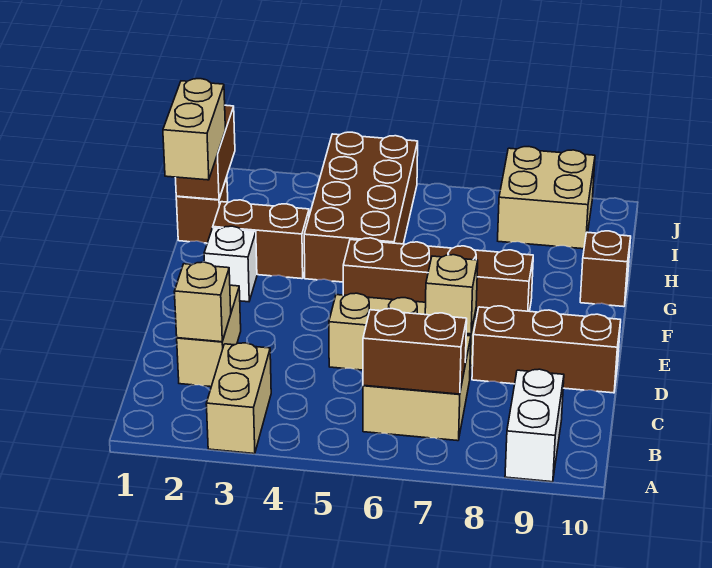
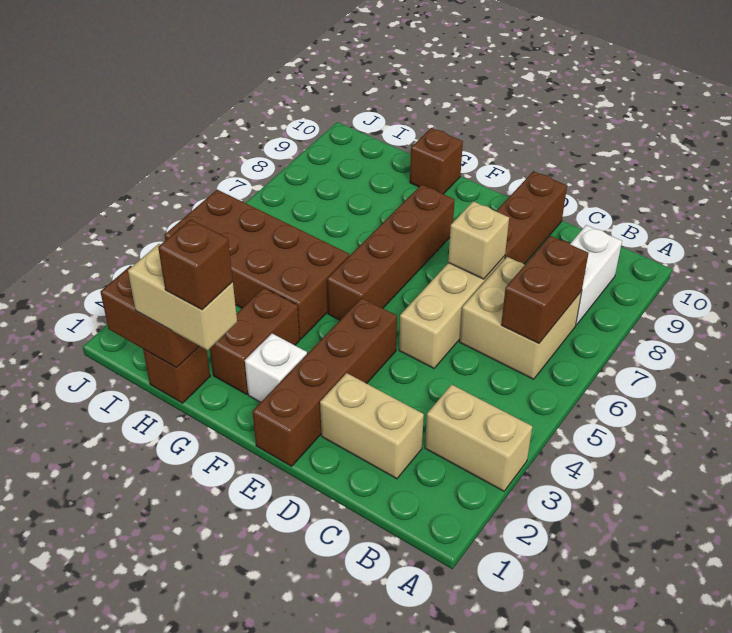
white 1x2 brick [505,369,564,482] -> white 1x2 brick turned to [570,225,622,325]
tan 1x1 brick [174,262,231,342] -> none
none -> brown 1x4 brick [252,298,397,466]
none -> brown 1x1 brick [158,219,233,310]
tan 2x2 brick [498,147,595,249] -> none

